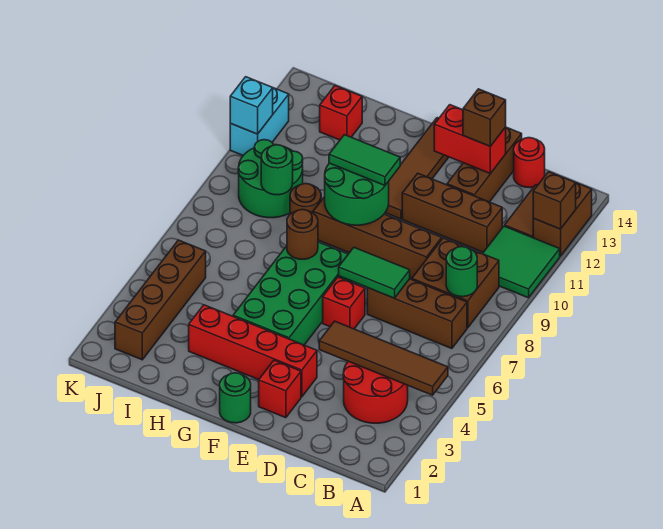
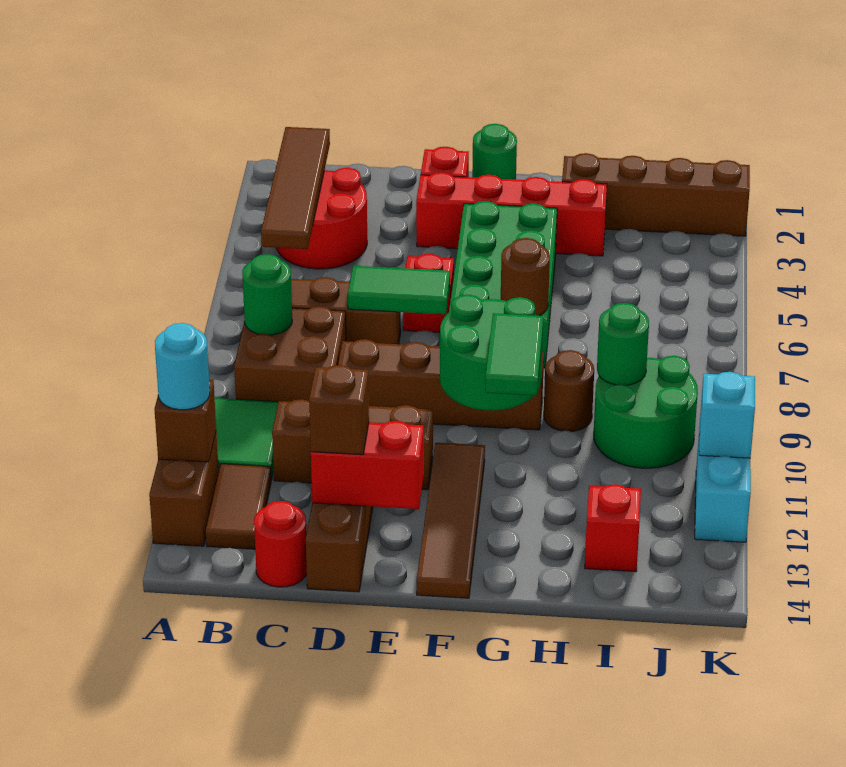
brown 1x4 tile [319,321,448,395] -> brown 1x4 tile turned to [261,127,330,249]
none -> cyan 1x1 round brick [155,323,210,410]
green 1x2 tile [329,135,400,185] -> green 1x2 tile turned to [485,313,543,396]
brown 1x4 brick [115,240,206,360] -> brown 1x4 brick turned to [562,153,750,236]

